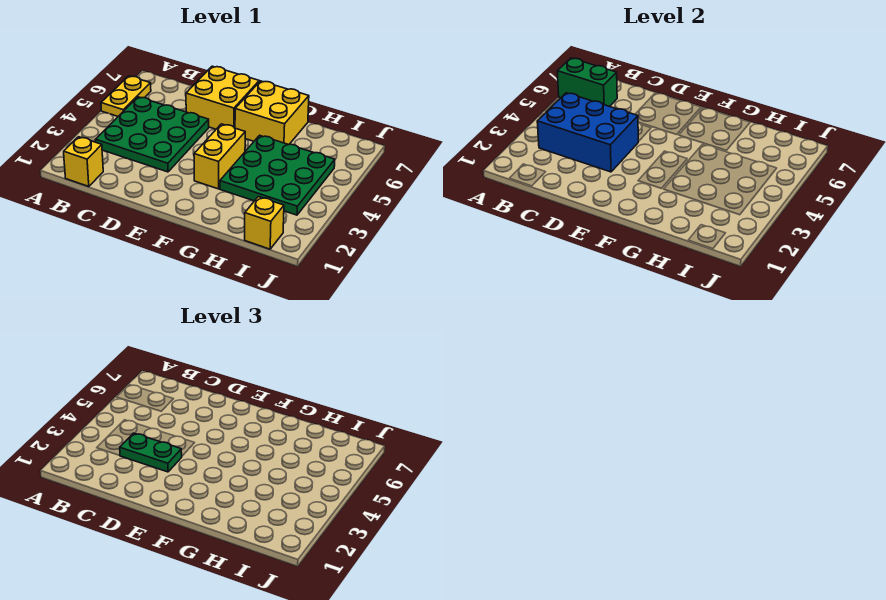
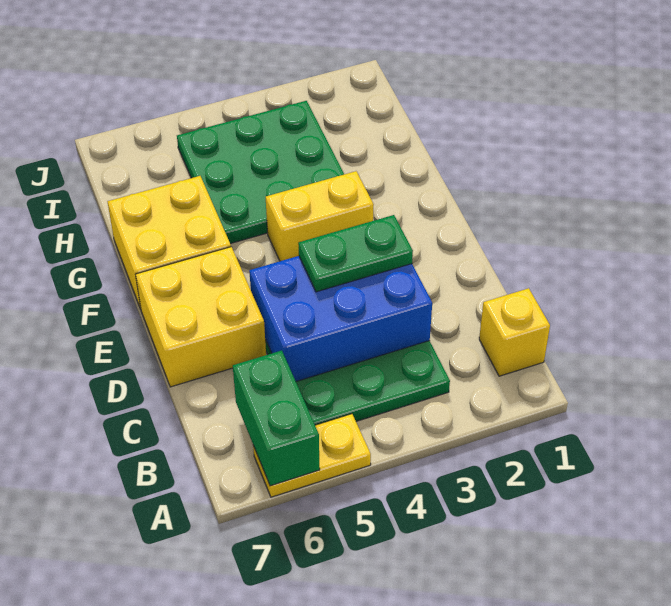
blue 2x3 brick [537,93,638,172] -> blue 2x3 brick turned to [249,256,432,381]
green 1x2 plate [120,433,182,472] -> green 1x2 plate turned to [298,215,413,292]
yellow 1x1 brick [245,197,284,249] -> none

